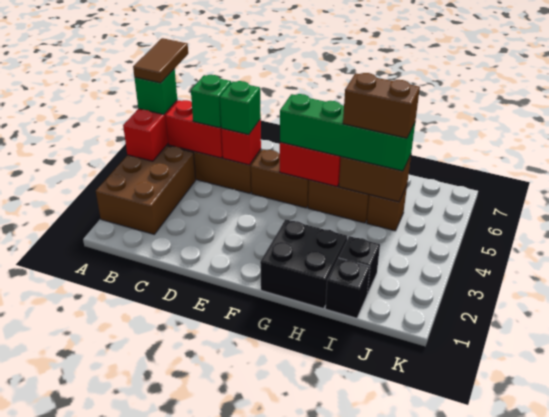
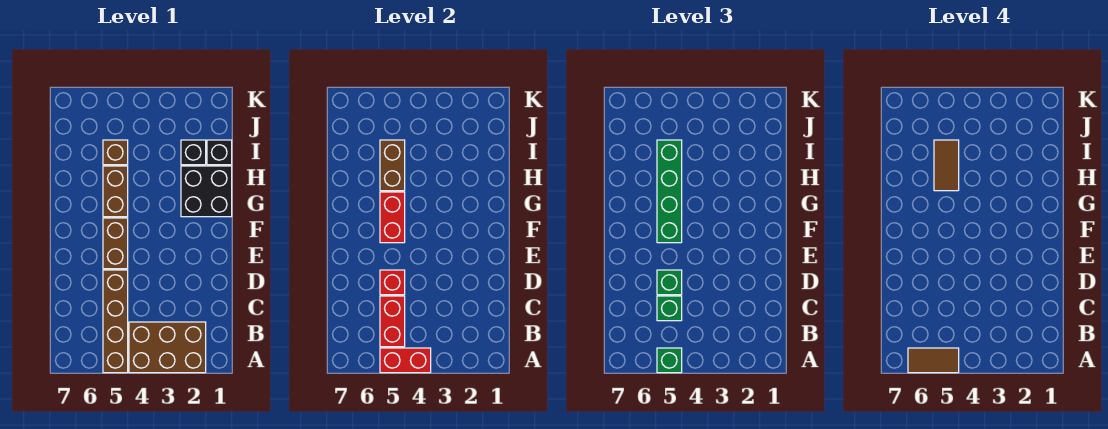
brown 1x2 brick [343,73,420,138] -> brown 1x2 tile [934,140,959,191]

